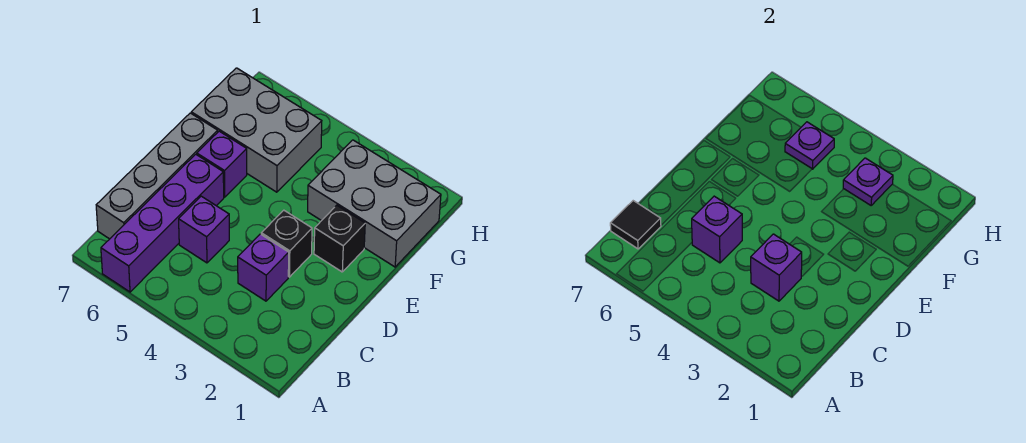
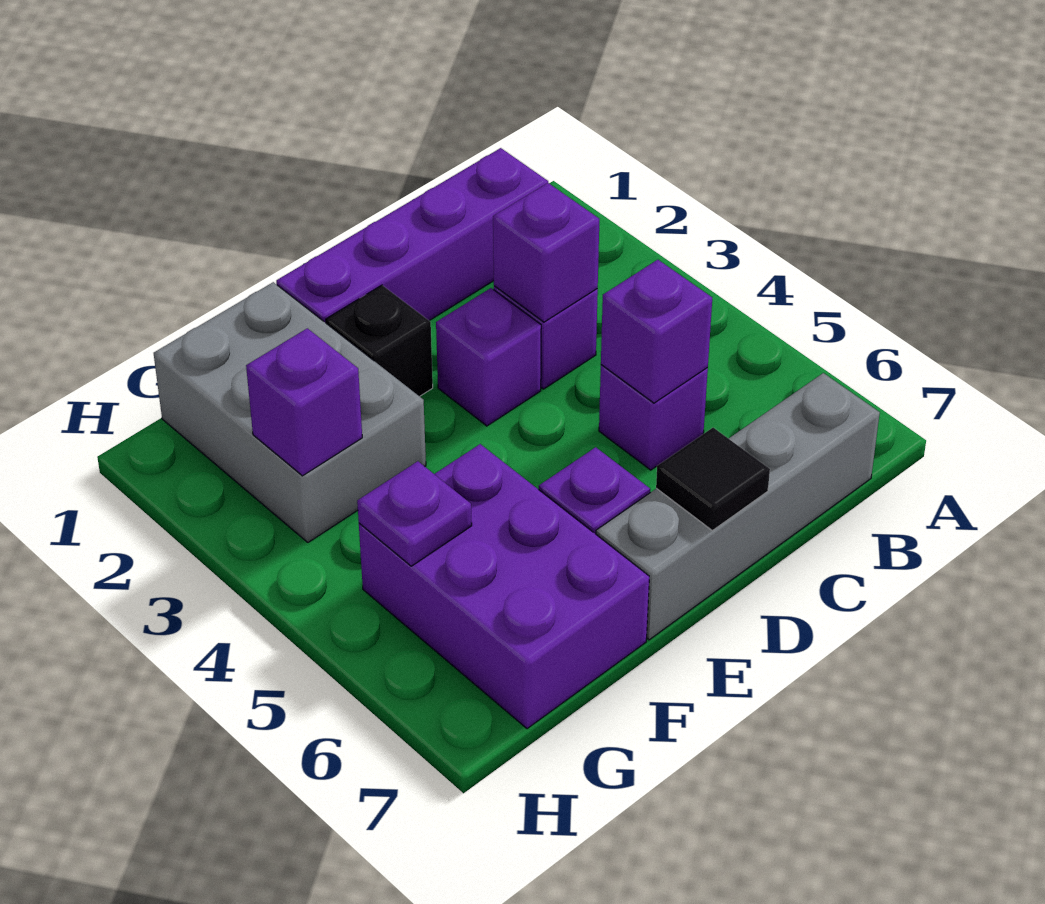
purple 1x4 brick [101,154,224,292] -> purple 1x4 brick moved to [276,148,548,323]
black 1x1 tile [610,201,661,249] -> black 1x1 tile moved to [656,428,770,531]
black 1x1 brick [261,210,312,277] -> purple 1x1 brick [436,288,541,426]
grey 2x3 brick [191,68,322,192] -> purple 2x3 brick [359,444,649,729]
purple 1x1 plate [843,158,893,205] -> purple 1x1 brick [246,328,362,476]

